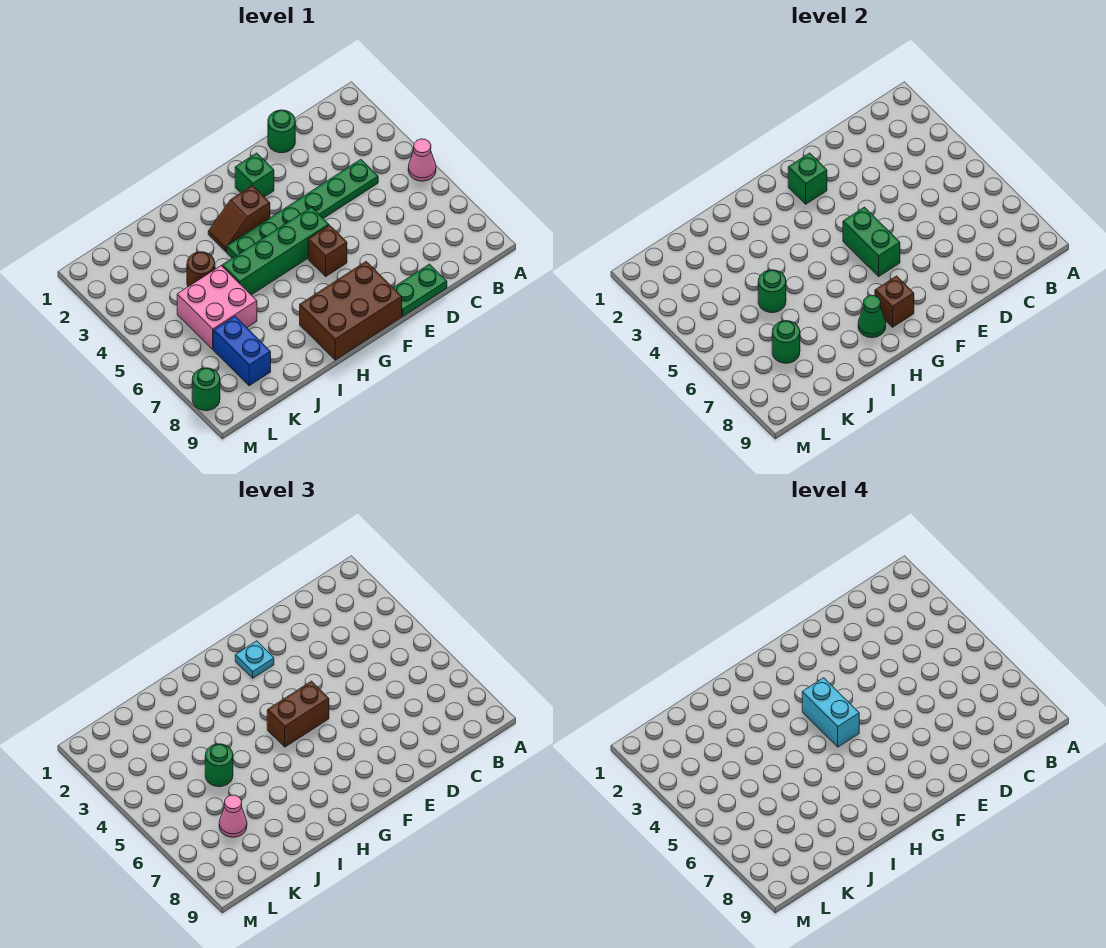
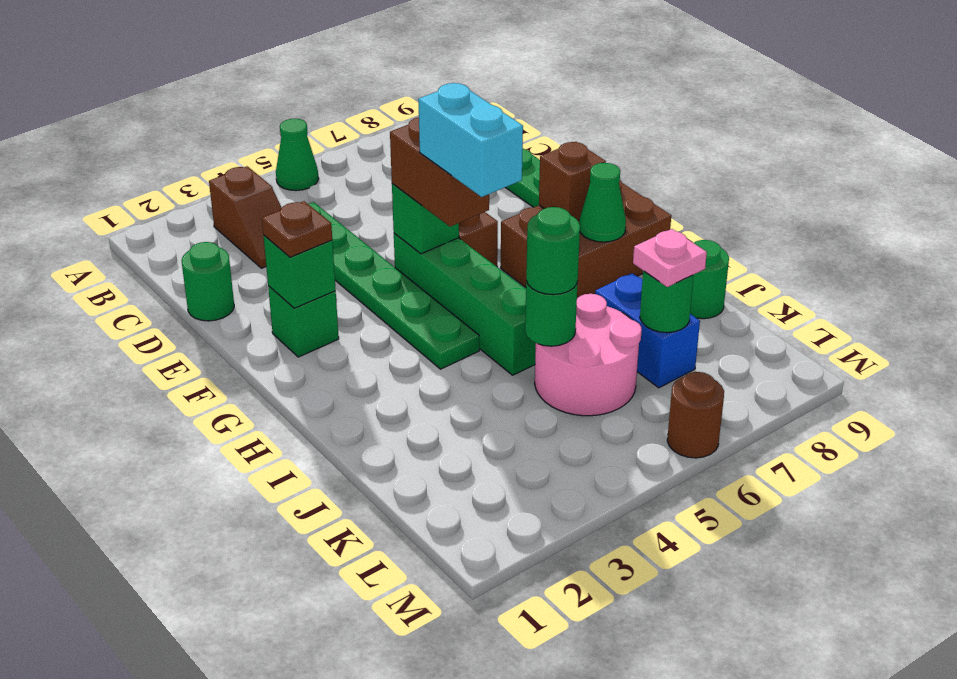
pink 1x1 cone [408,139,436,181] -> green 1x1 cone [276,119,319,191]
cyan 1x1 plate [235,641,274,678] -> brown 1x1 plate [262,201,332,257]
green 1x2 brick [843,207,900,276] -> green 1x1 brick [392,183,459,254]
brown 2x3 brick [300,262,402,360] -> brown 2x3 brick turned to [501,180,671,298]
brown 1x2 slope [208,186,270,251] -> brown 1x2 slope moved to [209,166,282,268]
cyan 1x2 brick [802,678,859,747] -> cyan 1x2 brick turned to [418,83,523,197]
brown 1x1 round brick [187,252,215,287] -> brown 1x1 round brick moved to [667,372,724,458]
pink 2x2 brick [177,266,257,349] -> pink 2x2 round brick [535,294,642,416]
blue 1x2 brick [214,316,271,386] -> blue 1x2 brick turned to [595,273,700,388]
pink 1x1 cone [219,795,247,837] -> pink 1x1 plate [633,229,707,287]
green 1x1 round brick [192,368,220,411] -> green 1x1 round brick moved to [690,240,729,319]

